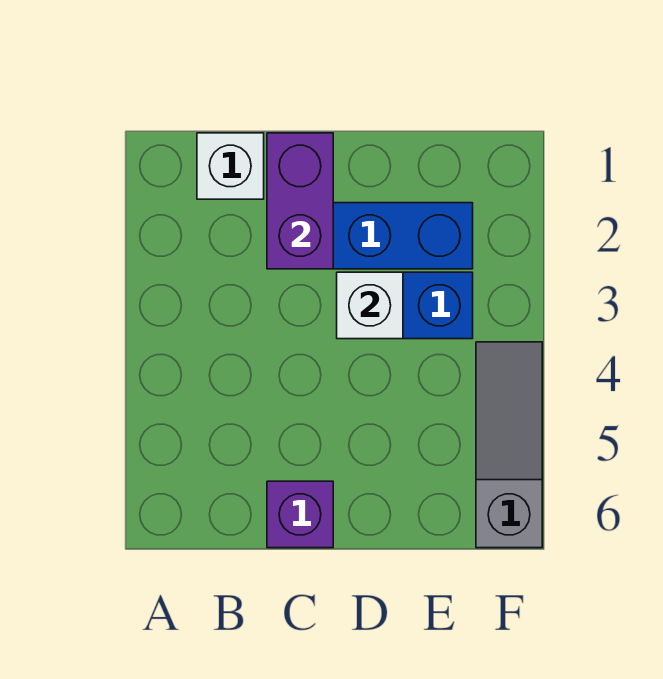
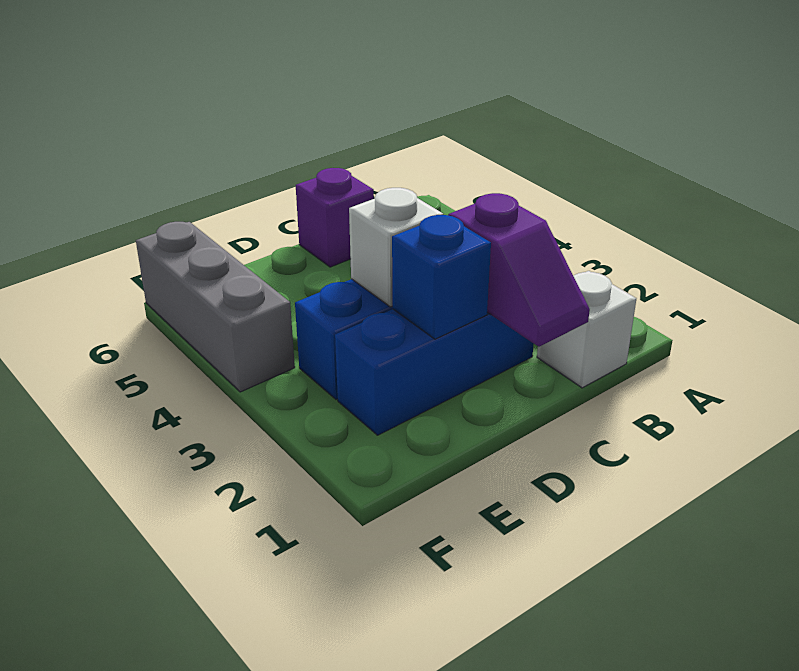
purple 1x2 brick [267,133,333,269] -> purple 1x2 slope [448,193,590,347]
none -> blue 1x1 brick [392,215,491,339]
grey 1x3 slope [476,342,542,548] -> grey 1x3 brick [136,222,295,392]

